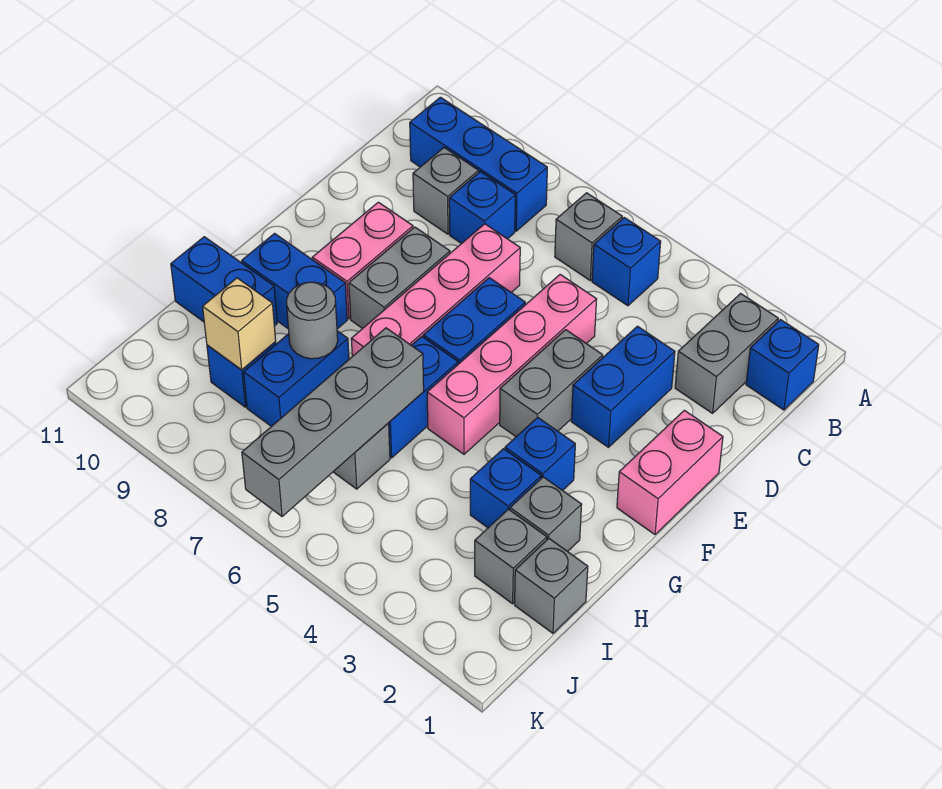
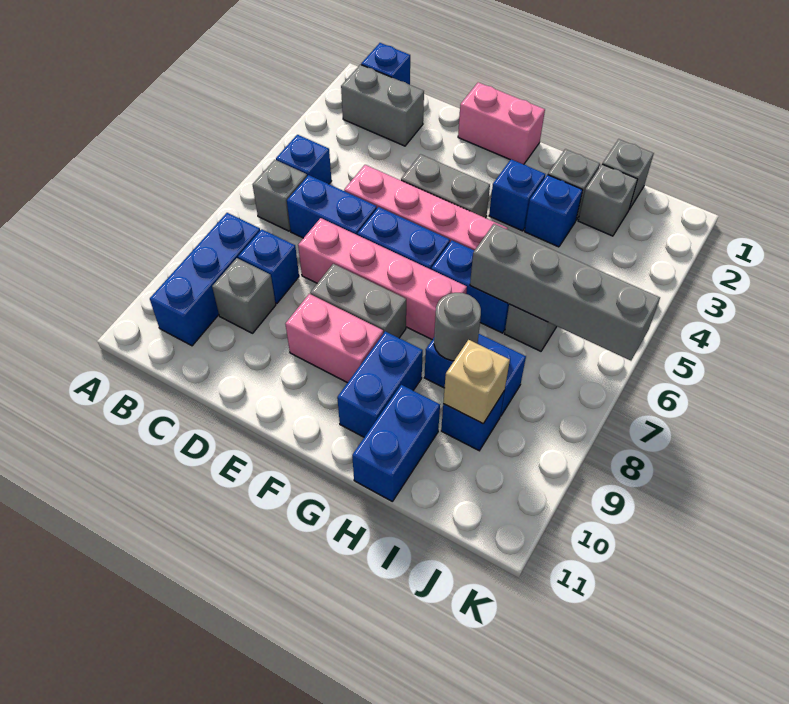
blue 1x2 brick [571,326,675,447] -> blue 1x2 brick moved to [287,175,377,238]

